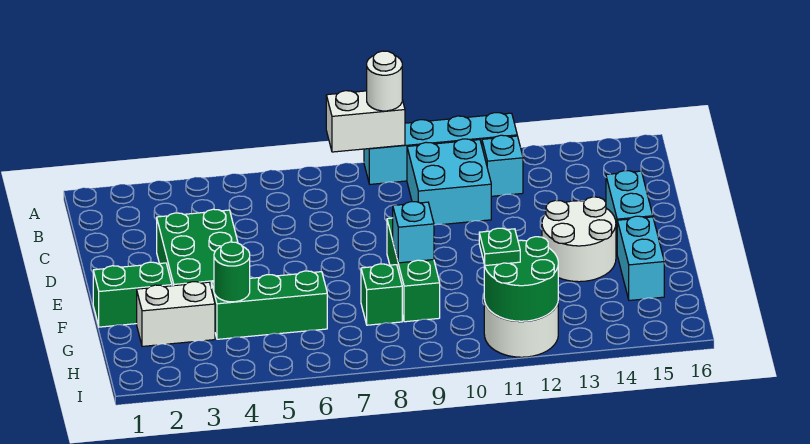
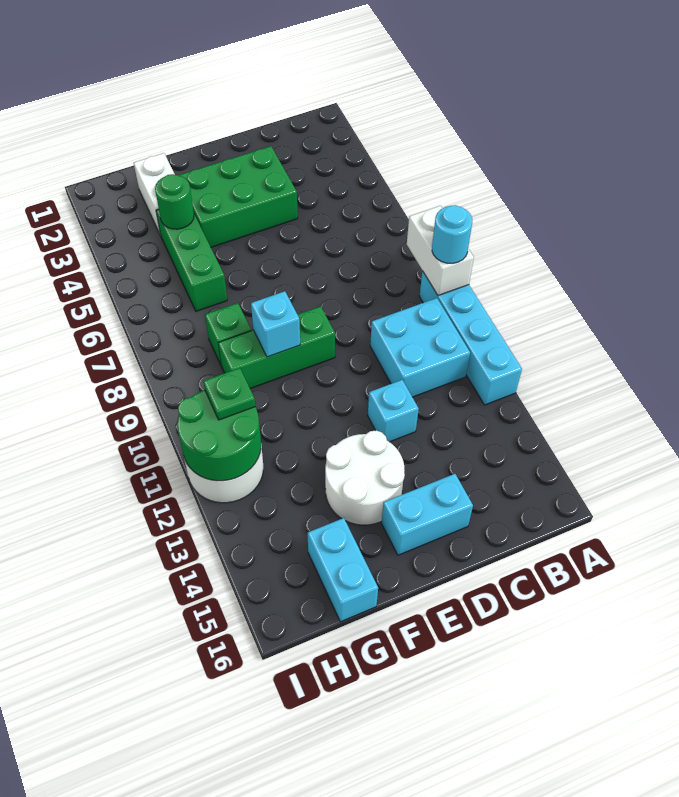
white 1x1 round brick [367,51,402,111] -> cyan 1x1 round brick [432,205,472,263]
cyan 1x1 brick [482,135,523,196] -> cyan 1x1 brick moved to [368,380,419,442]
green 1x2 brick [93,262,172,327] -> none
cyan 1x2 brick [617,216,664,300] -> cyan 1x2 brick turned to [308,518,378,622]

